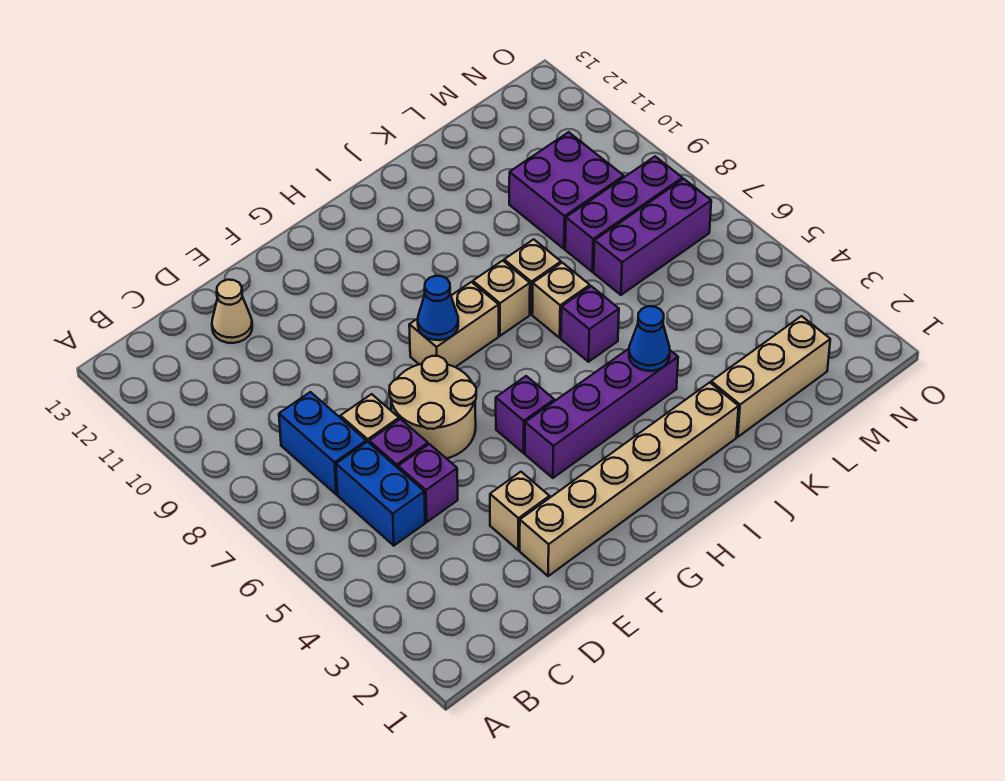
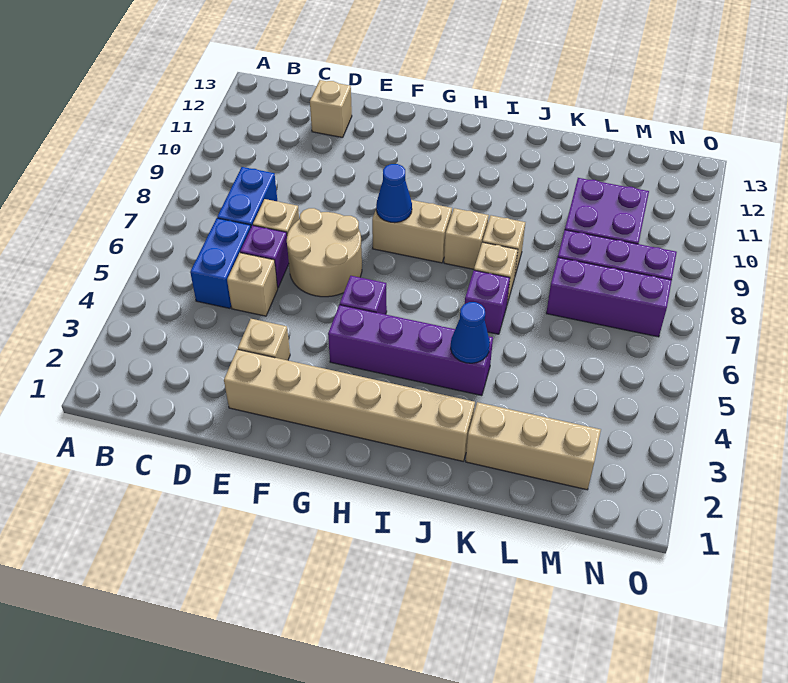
purple 1x1 brick [398,444,458,522] -> tan 1x1 brick [227,253,278,316]
tan 1x1 cone [212,280,252,343] -> tan 1x1 brick [310,80,352,138]

